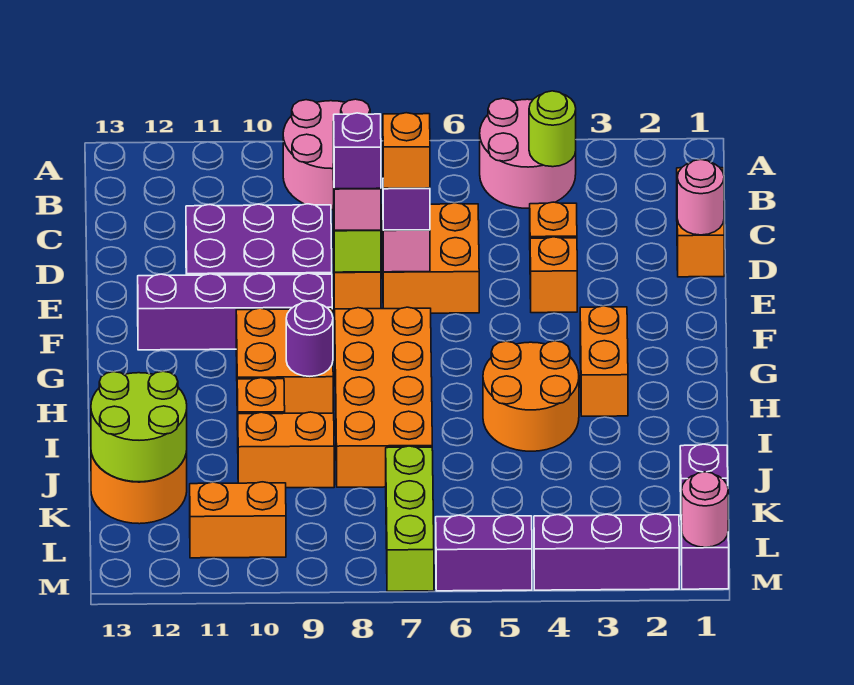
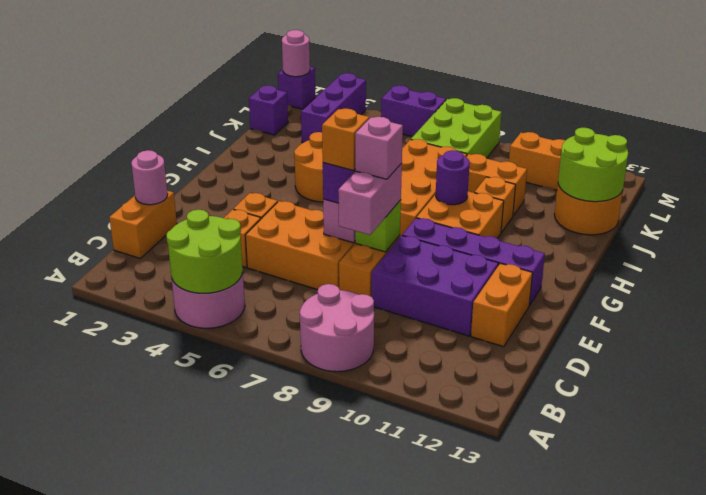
lime 1x1 round brick [529,91,576,167] -> lime 2x2 round brick [166,210,243,293]
orange 2x2 brick [382,203,479,313] -> orange 2x3 brick [246,201,355,290]
purple 1x1 brick [333,113,381,189] -> pink 1x1 brick [355,117,403,179]
orange 1x2 brick [580,306,628,416] -> orange 1x2 brick moved to [471,263,533,347]
lime 1x3 brick [386,446,434,591] -> lime 2x3 brick [411,98,502,158]
purple 1x3 brick [534,514,679,590] -> purple 1x3 brick turned to [301,73,366,143]

